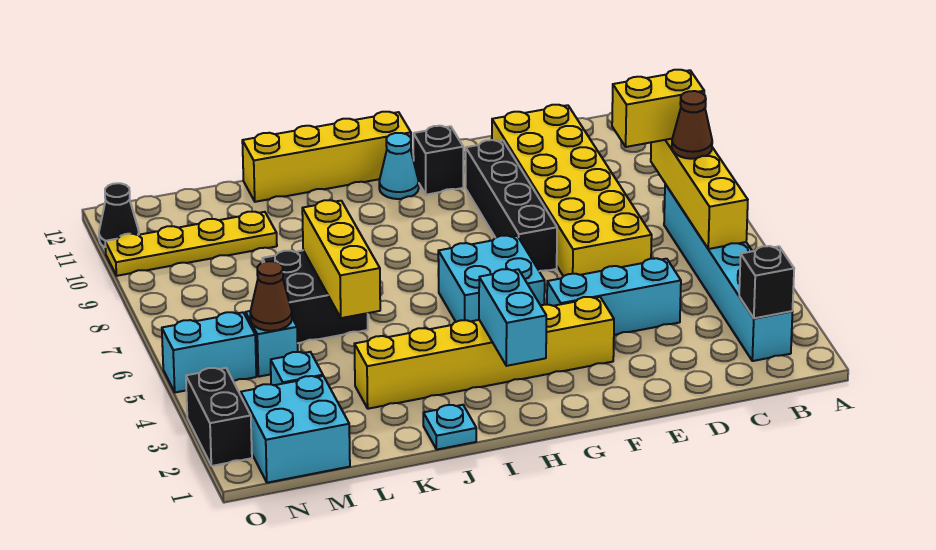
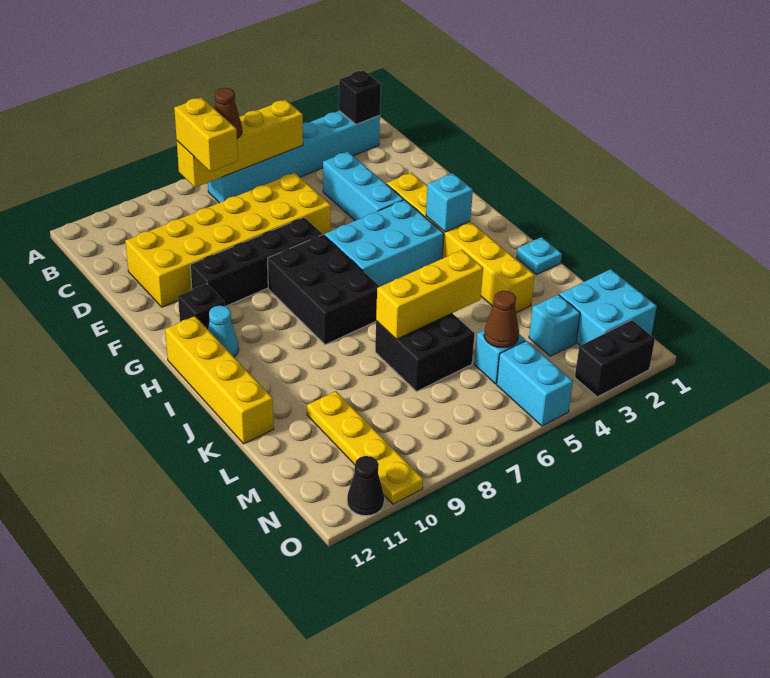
cyan 2x2 brick [438,236,545,322] -> cyan 2x3 brick [324,200,444,286]
none -> black 2x3 brick [268,234,380,345]
cyan 1x2 brick [479,269,546,366] -> cyan 1x1 brick [426,173,473,232]

